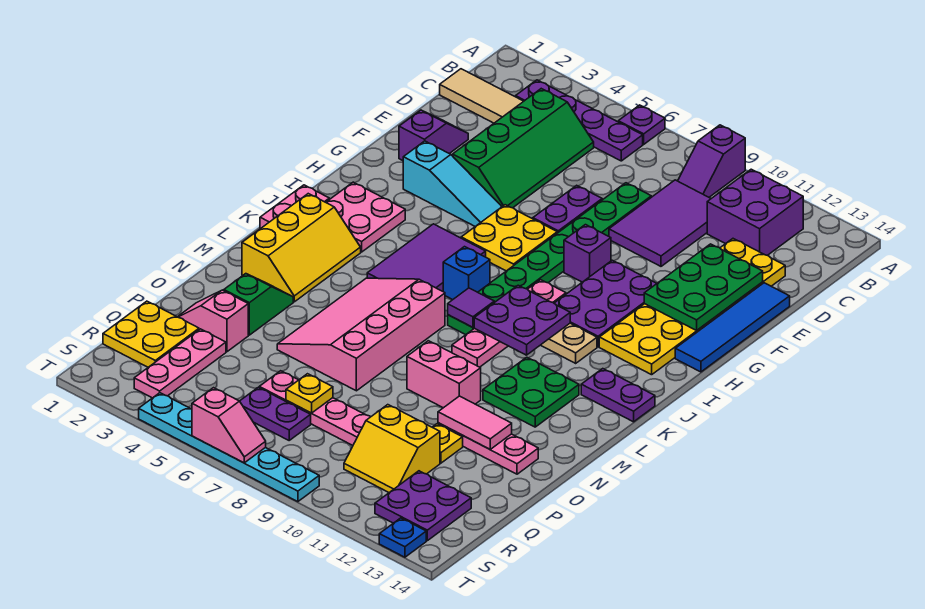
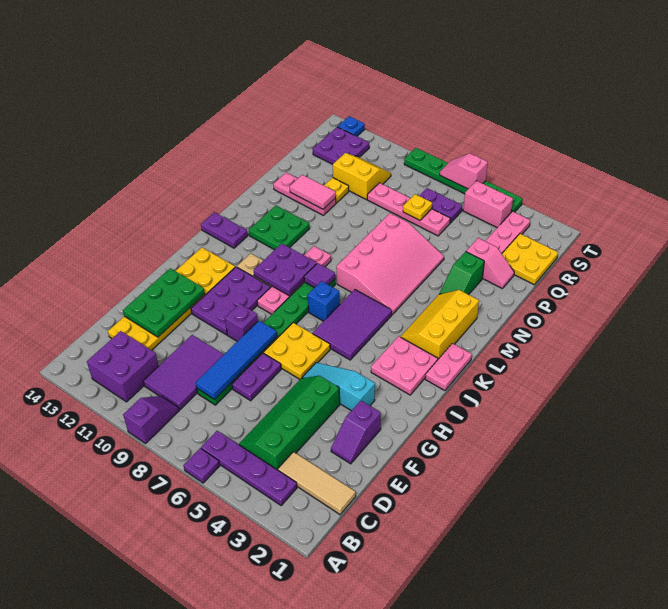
blue 1x4 tile [675,283,790,372] -> blue 1x4 tile moved to [196,321,277,399]
pink 1x2 brick [407,341,481,408] -> pink 1x2 brick moved to [463,181,513,228]
cyan 1x6 plate [139,393,319,502] -> green 1x6 plate [404,148,523,212]

